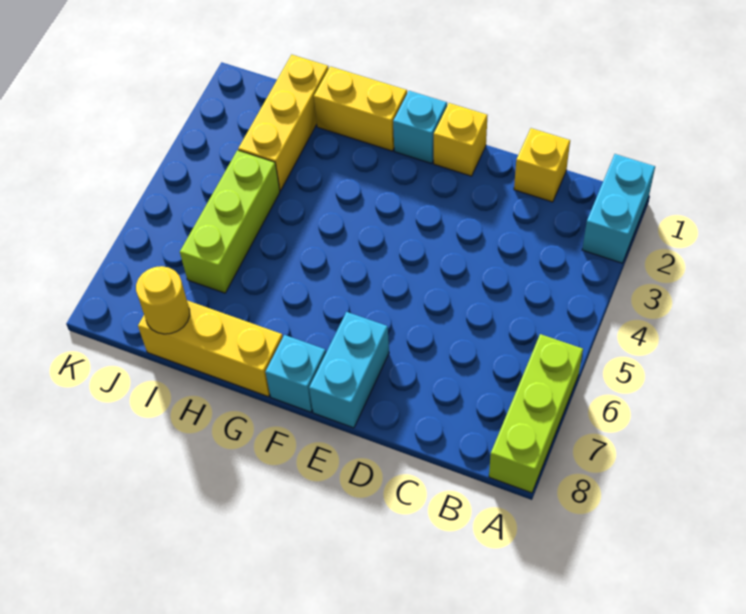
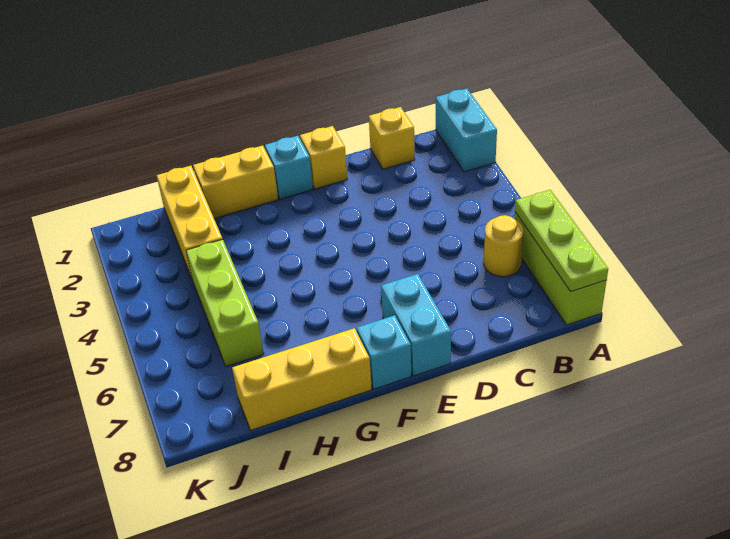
none -> lime 1x3 plate [515,190,608,292]
yellow 1x1 round brick [136,266,190,334] -> yellow 1x1 round brick moved to [484,215,523,277]

